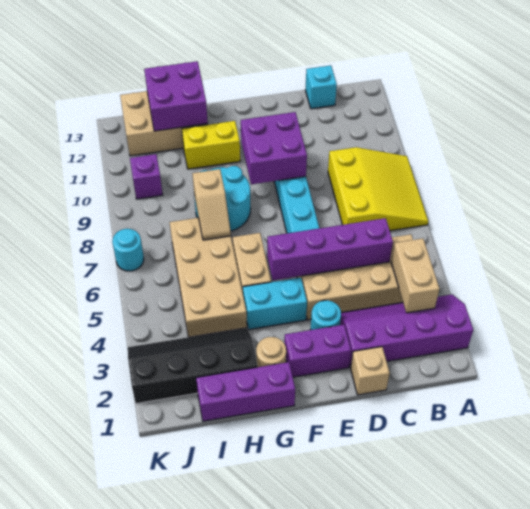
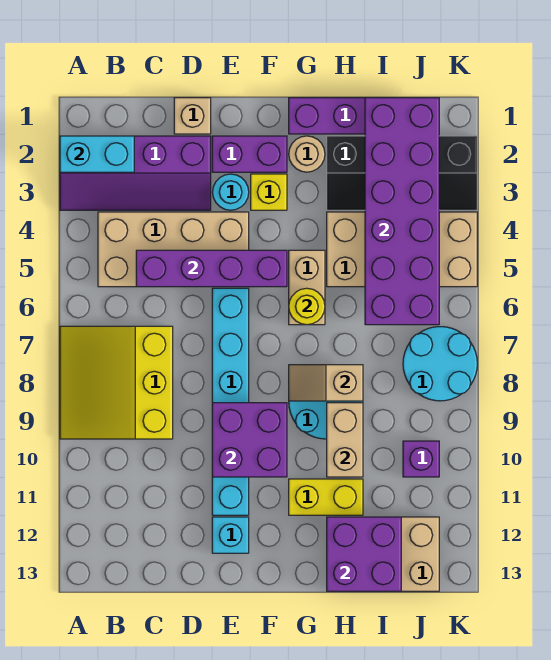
tan 1x2 brick [391,239,440,313] -> tan 1x2 brick moved to [327,403,363,477]
cyan 1x1 brick [305,65,337,109] -> cyan 1x1 brick moved to [212,517,249,553]
none -> yellow 1x1 brick [251,174,287,210]
cyan 1x2 brick [243,278,307,329] -> cyan 1x2 brick moved to [60,136,134,172]
none -> yellow 1x1 round brick [289,288,325,325]
tan 2x4 brick [170,218,247,337] -> tan 2x4 brick turned to [327,212,477,287]
tan 1x2 slope [192,169,231,240] -> tan 1x2 slope turned to [289,365,363,401]
none -> purple 2x6 brick [365,98,439,325]
cyan 1x1 round brick [112,229,144,271] -> cyan 2x2 round brick [403,327,477,401]

